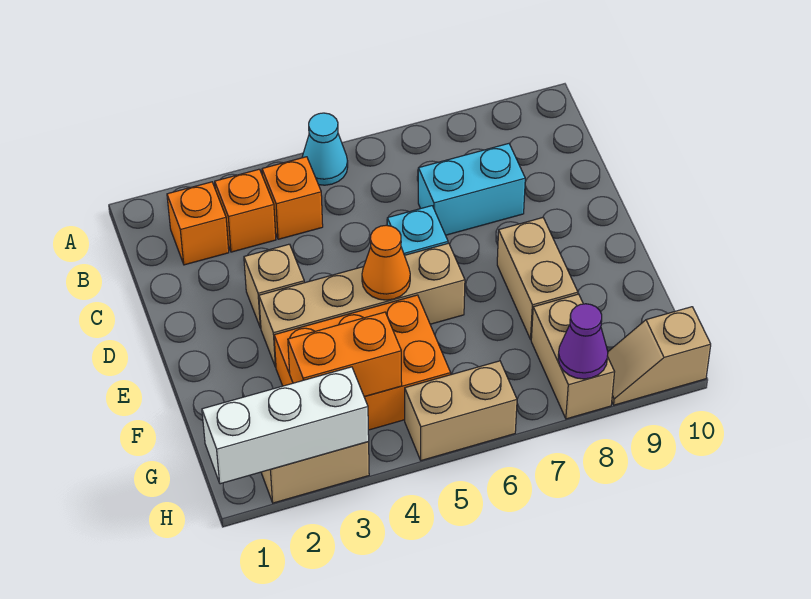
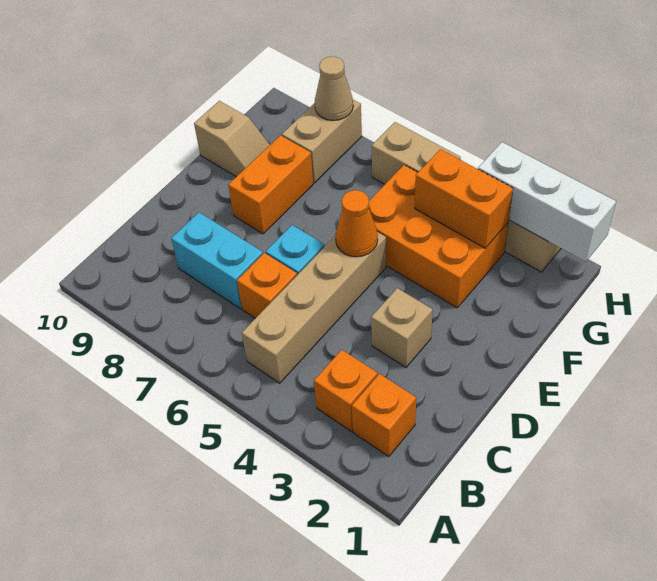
cyan 1x1 cone [302,113,348,185] -> none
orange 1x1 brick [262,157,323,239] -> orange 1x1 brick moved to [237,253,297,318]
tan 1x4 brick [259,243,465,367] -> tan 1x4 brick turned to [242,232,386,383]
tan 1x2 brick [497,218,578,339] -> orange 1x2 brick [228,135,313,234]
purple 1x1 cone [558,304,608,379] -> tan 1x1 cone [315,56,353,120]
tan 1x2 slope [608,307,711,405] -> tan 1x2 slope moved to [194,101,270,177]

